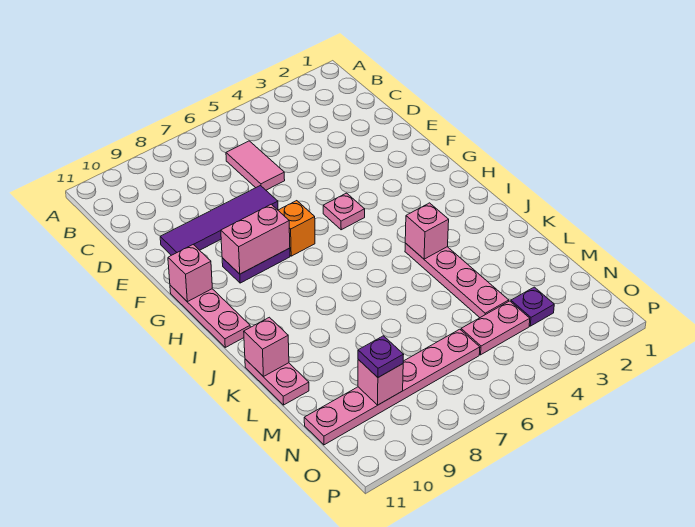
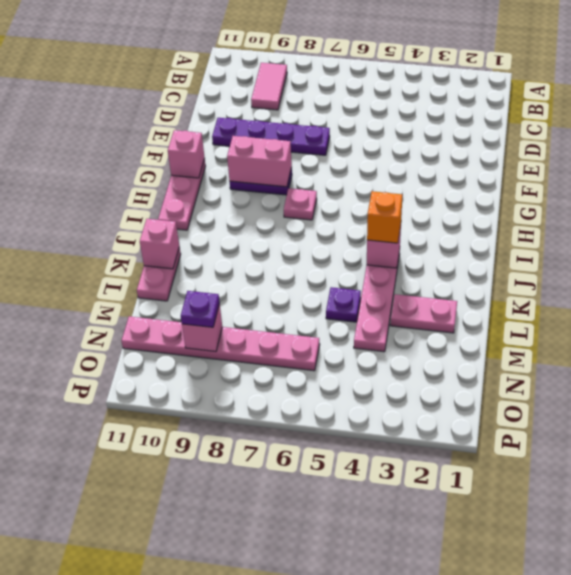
pink 1x2 tile [226,141,285,190] -> pink 1x2 tile moved to [251,63,287,110]
purple 1x4 tile [160,186,278,255] -> purple 1x4 plate [212,118,330,155]
pink 1x1 plate [323,193,365,230] -> pink 1x1 plate moved to [284,188,317,220]
orange 1x1 brick [278,201,315,256] -> orange 1x1 brick moved to [367,191,402,243]
purple 1x1 plate [511,287,554,326] -> purple 1x1 plate moved to [326,287,361,322]
pink 1x2 plate [461,301,530,355] -> pink 1x2 plate moved to [390,294,457,333]

